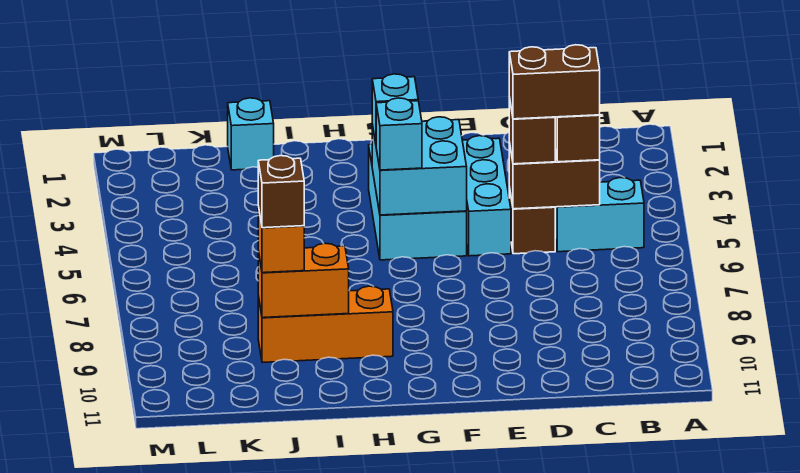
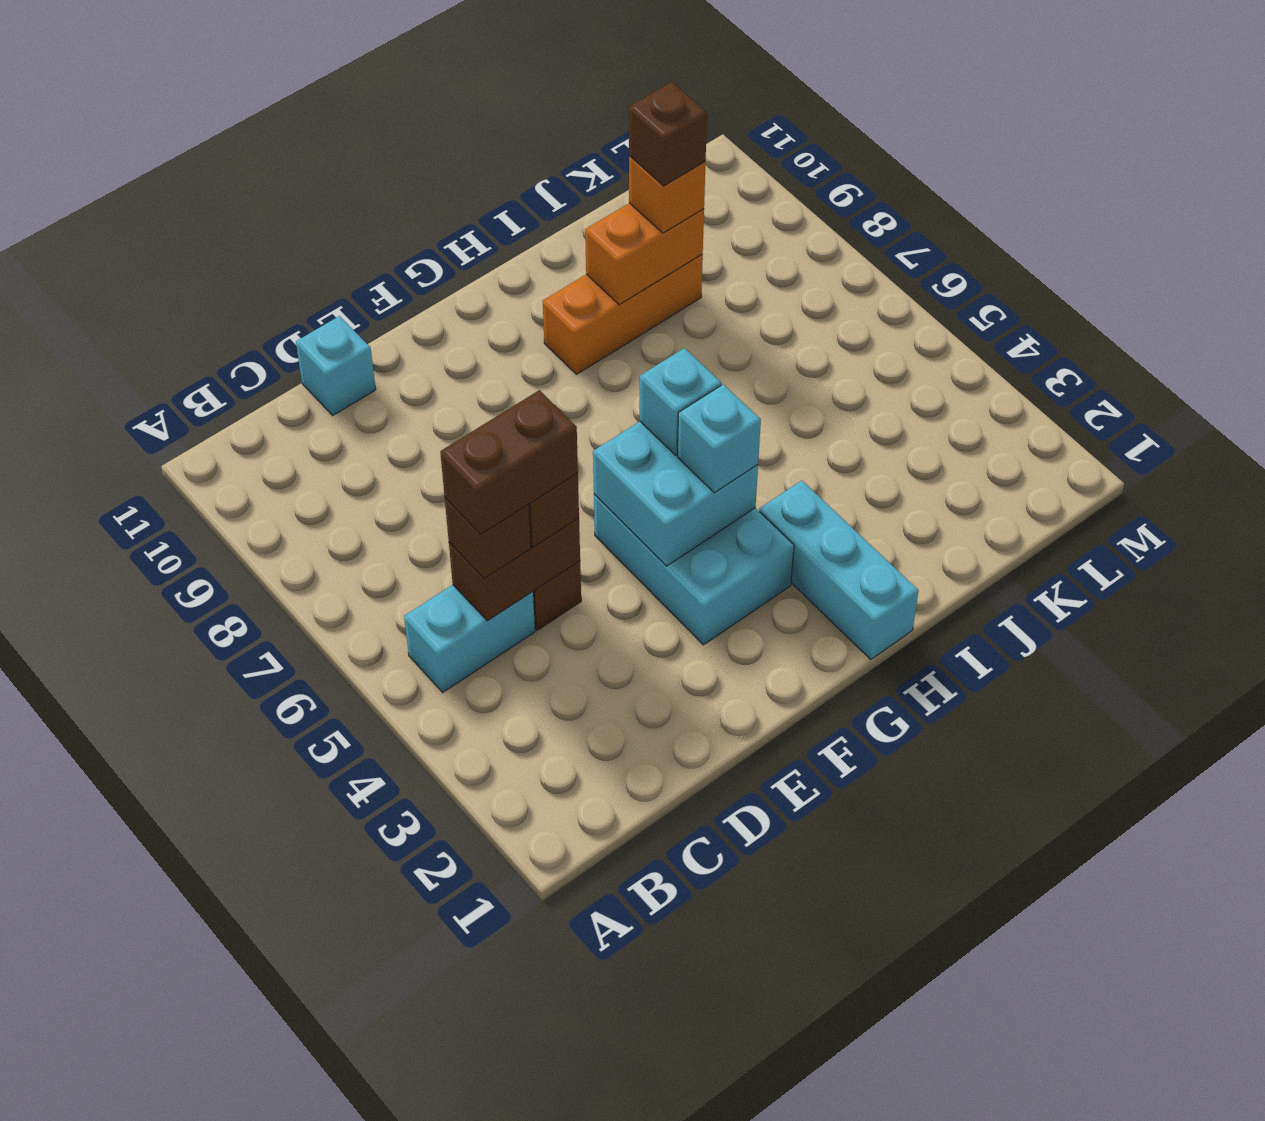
cyan 1x3 brick [462,136,511,256] -> cyan 1x3 brick moved to [759,481,918,659]
cyan 1x1 brick [228,98,274,170] -> cyan 1x1 brick moved to [296,316,376,415]

